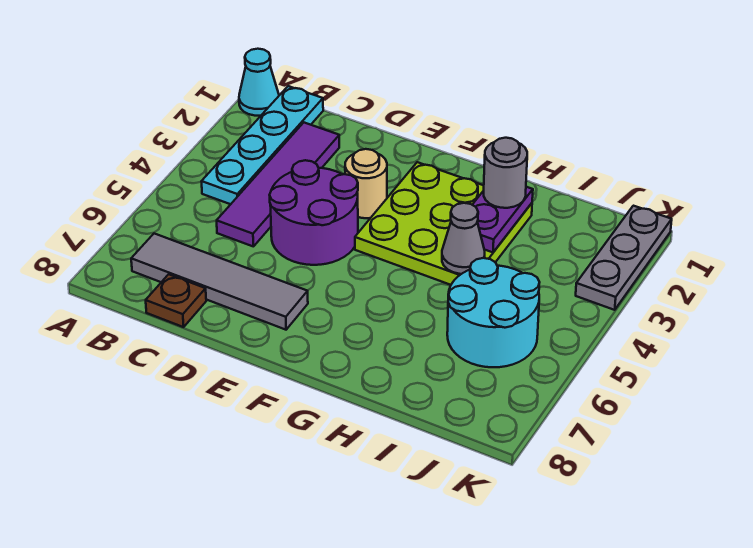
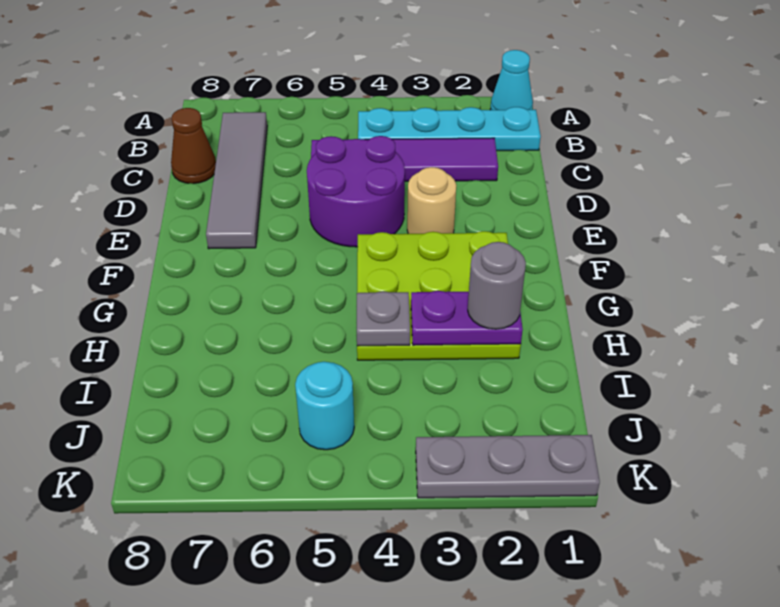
brown 1x1 plate [146,274,206,327] -> brown 1x1 cone [171,108,216,184]
grey 1x1 cone [442,203,485,274] -> grey 1x1 plate [357,291,410,346]
cyan 2x2 round brick [447,258,540,367] -> cyan 1x1 round brick [295,362,354,450]

